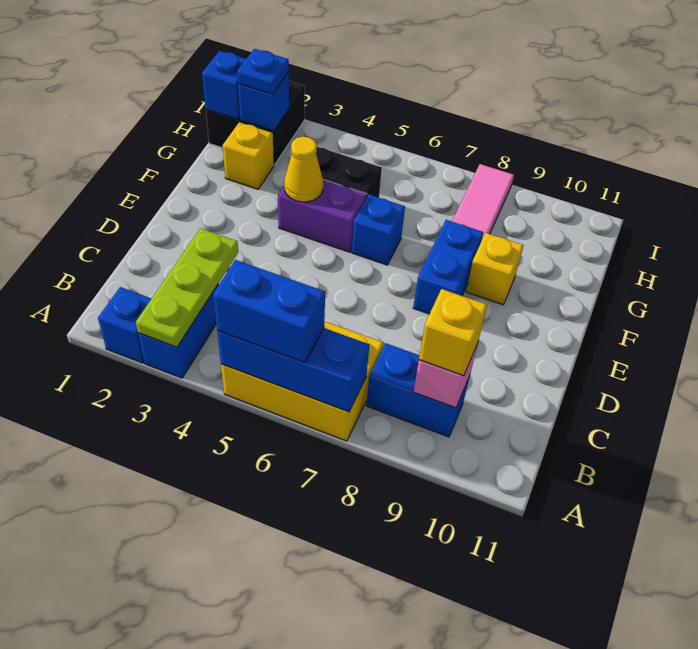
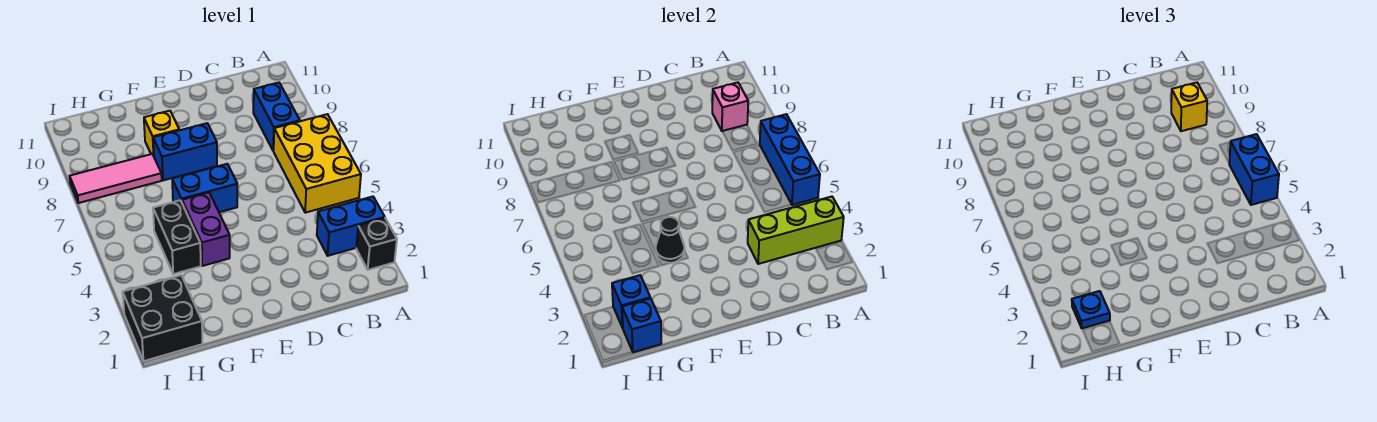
blue 1x1 brick [98,287,152,363] -> black 1x1 brick [356,218,397,270]
lime 1x3 plate [136,228,238,347] -> lime 1x3 brick [748,197,844,264]
yellow 1x1 cone [284,137,323,202] -> black 1x1 cone [655,217,685,263]
blue 1x1 brick [352,195,405,265] -> blue 1x2 brick [172,164,237,212]
yellow 1x1 brick [223,122,274,189] -> none

